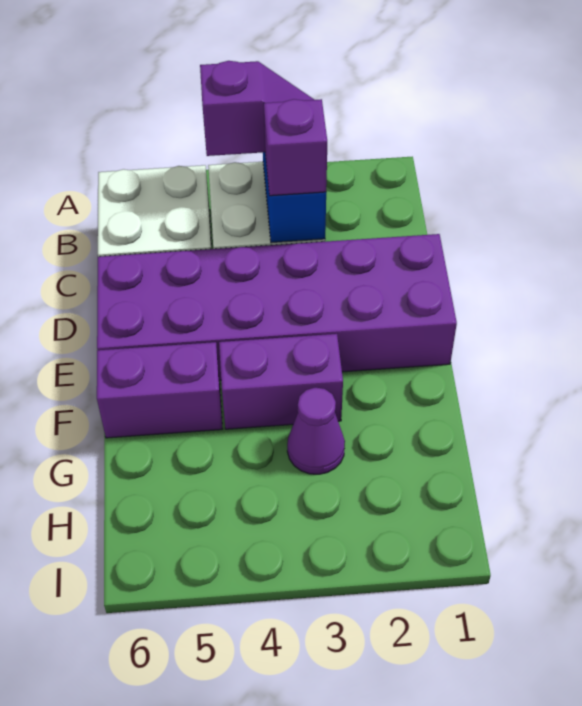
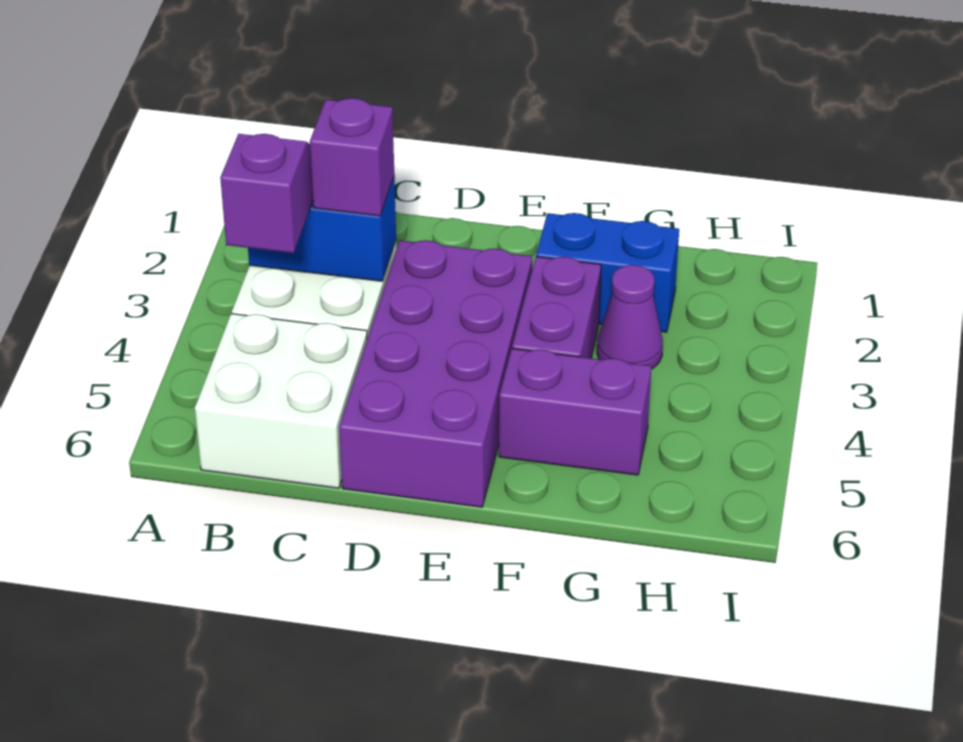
purple 2x6 brick [97,234,457,380] -> purple 2x4 brick [339,240,532,507]
none -> blue 1x2 brick [536,213,679,332]
purple 1x2 brick [97,342,222,438] -> purple 1x2 brick turned to [499,349,651,475]

